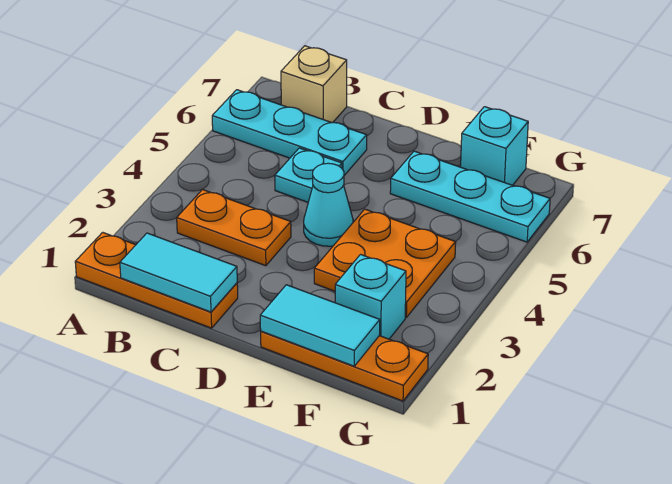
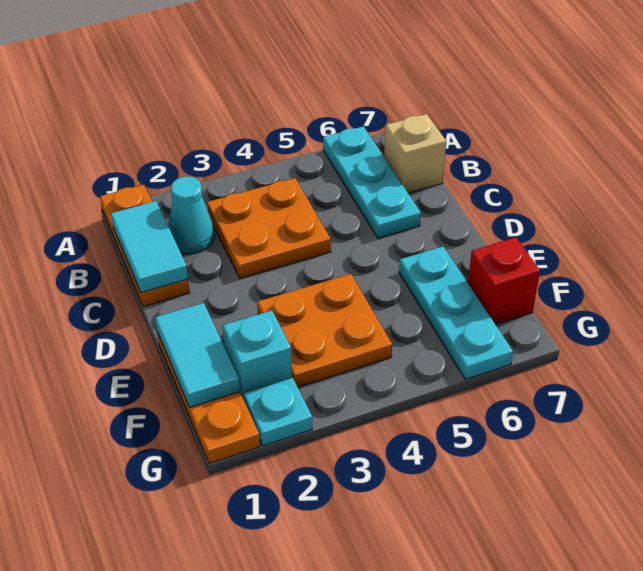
orange 1x2 plate [177,190,291,266] -> orange 2x2 plate [207,178,331,278]
cyan 1x1 plate [275,148,342,202] -> cyan 1x1 plate moved to [244,378,312,446]
cyan 1x1 cone [304,163,353,246] -> cyan 1x1 cone moved to [168,176,215,254]
cyan 1x1 brick [461,107,528,185] -> red 1x1 brick [468,237,540,324]

